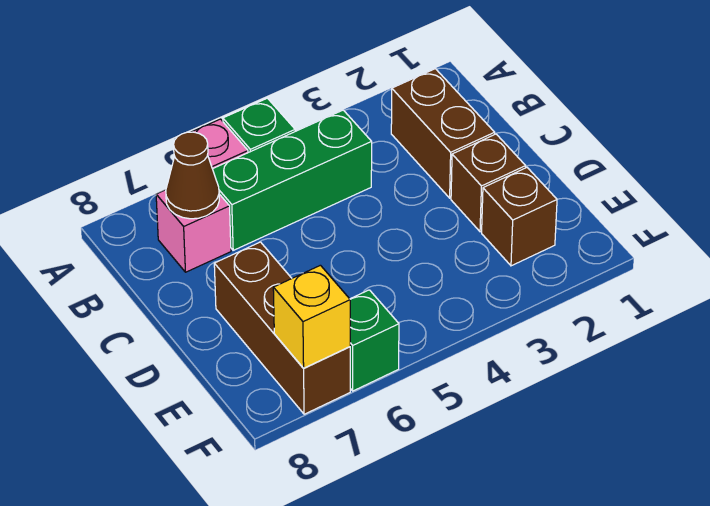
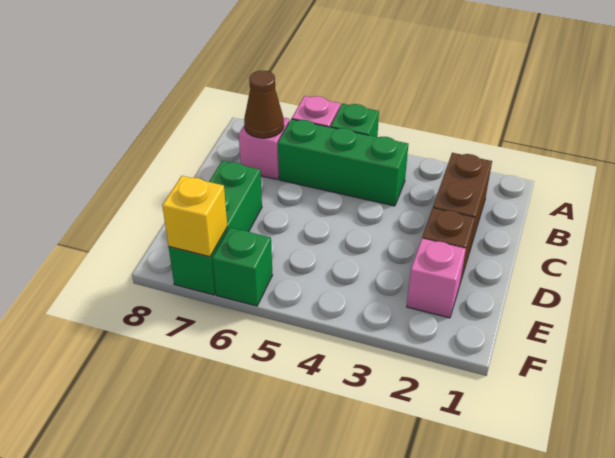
brown 1x3 brick [214,242,350,414] -> green 1x3 brick [169,161,262,295]
brown 1x1 brick [482,168,557,266] -> pink 1x1 brick [407,239,466,318]

